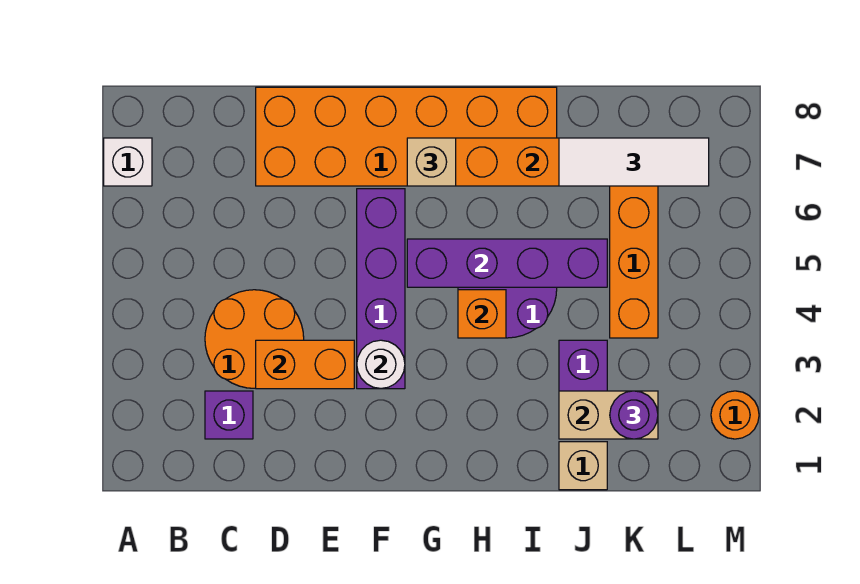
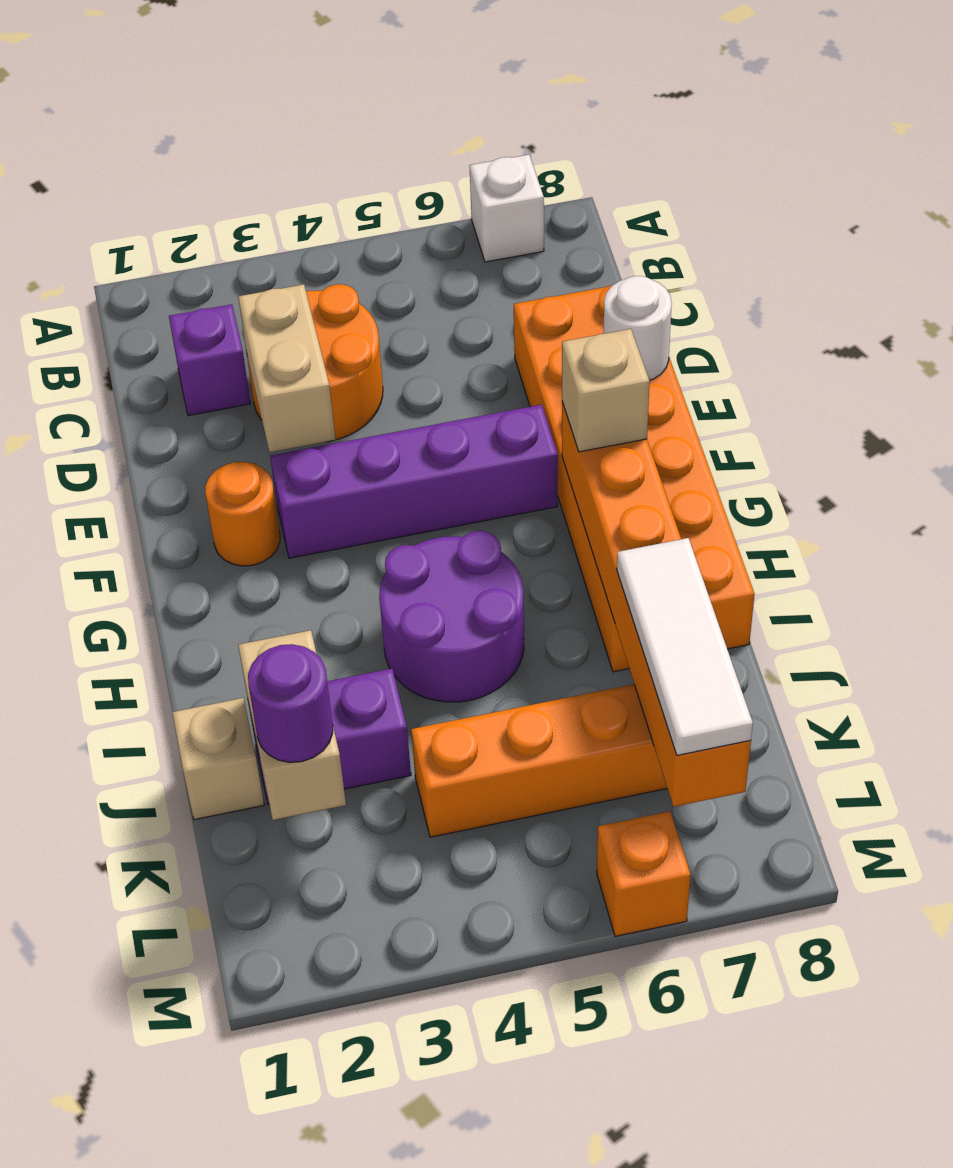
orange 1x2 brick [256,340,354,389] -> tan 1x2 brick [238,284,335,452]
white 1x1 round brick [357,340,405,389] -> white 1x1 round brick moved to [603,276,672,380]
purple 1x4 brick [407,239,607,287] -> none
orange 1x1 brick [458,290,506,338] -> orange 1x1 brick moved to [597,811,691,936]
orange 1x1 round brick [711,391,759,439] -> orange 1x1 round brick moved to [205,462,280,566]

